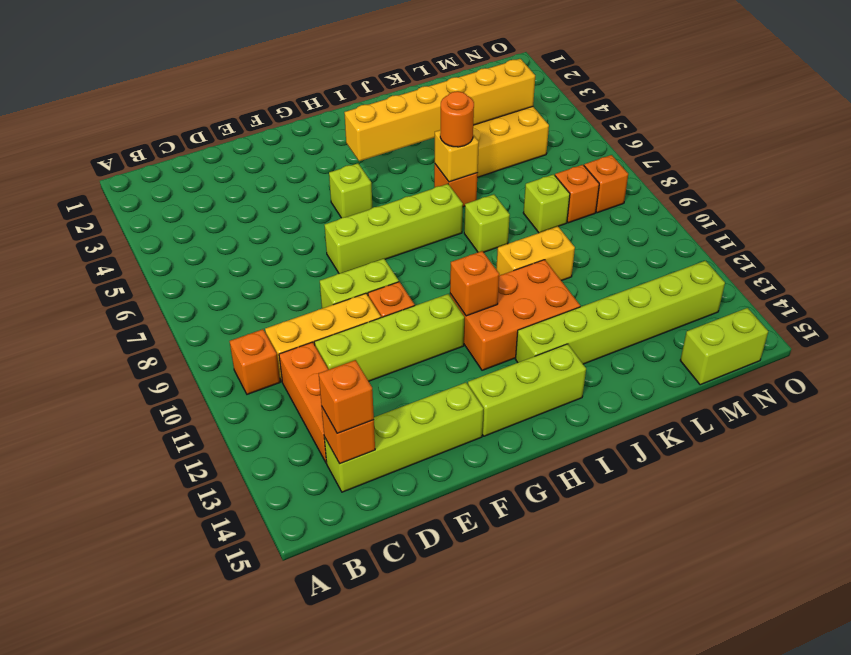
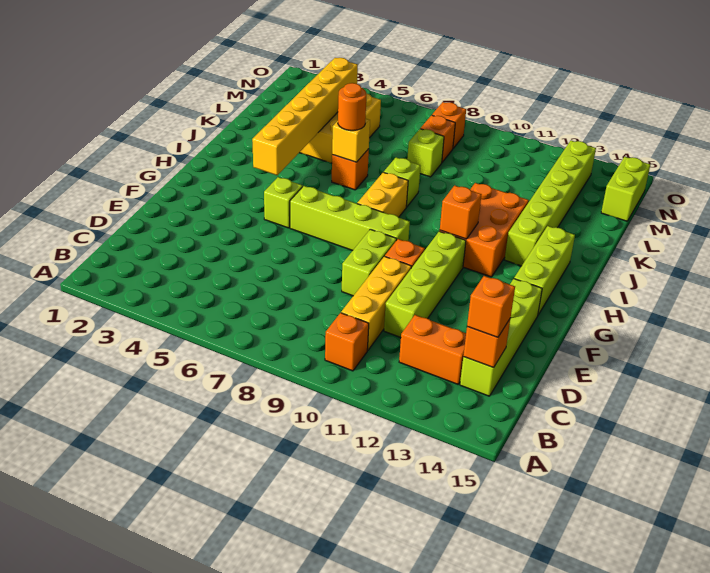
orange 1x3 brick [279,342,329,463] -> orange 1x2 brick [399,315,466,384]
lime 1x4 brick [325,184,463,274] -> lime 1x4 brick turned to [290,186,410,251]
yellow 1x2 brick [496,227,575,281] -> yellow 1x2 brick moved to [357,172,408,217]

